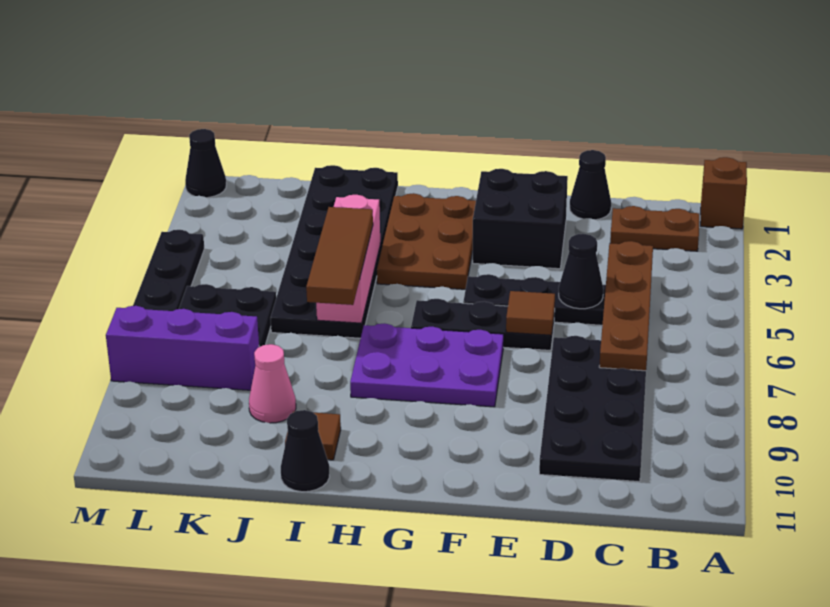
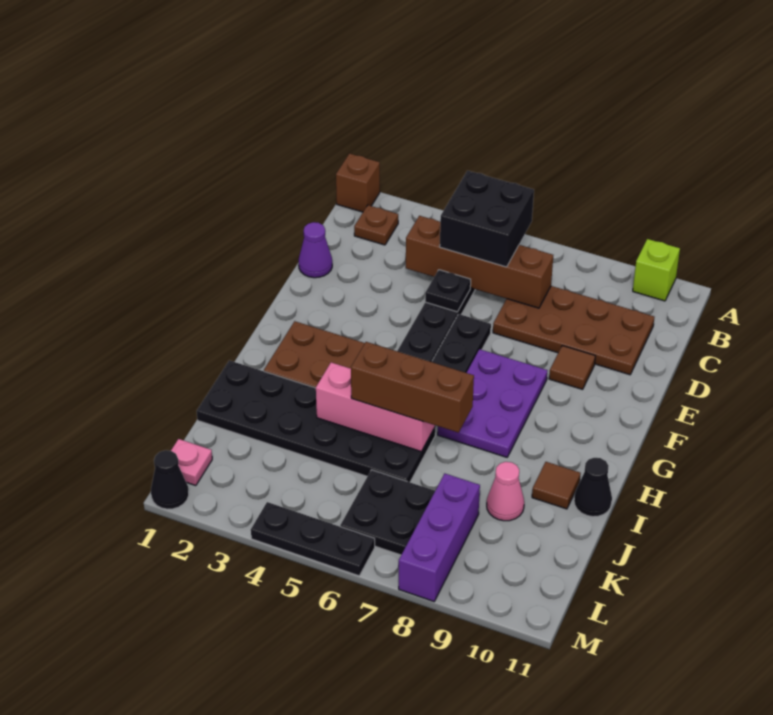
none -> lime 1x1 brick [633,239,680,301]
brown 1x2 plate [610,206,699,251] -> brown 1x1 plate [354,205,398,245]
brown 1x4 plate [599,241,653,371] -> brown 1x4 brick [406,216,553,308]
black 2x4 plate [539,336,646,482] -> brown 2x4 plate [493,286,654,375]
black 1x1 cone [570,150,611,220] -> purple 1x1 cone [299,222,332,278]
black 1x1 cone [559,234,603,309] -> black 1x1 plate [425,270,471,312]
black 2x2 brick [473,169,568,269] -> black 2x2 brick moved to [440,171,534,267]
brown 1x1 tile [506,291,555,335] -> brown 1x1 tile moved to [549,346,595,389]
brown 1x3 tile [306,207,373,305] -> brown 1x3 brick [351,342,474,433]
none -> pink 1x1 plate [171,439,212,486]

